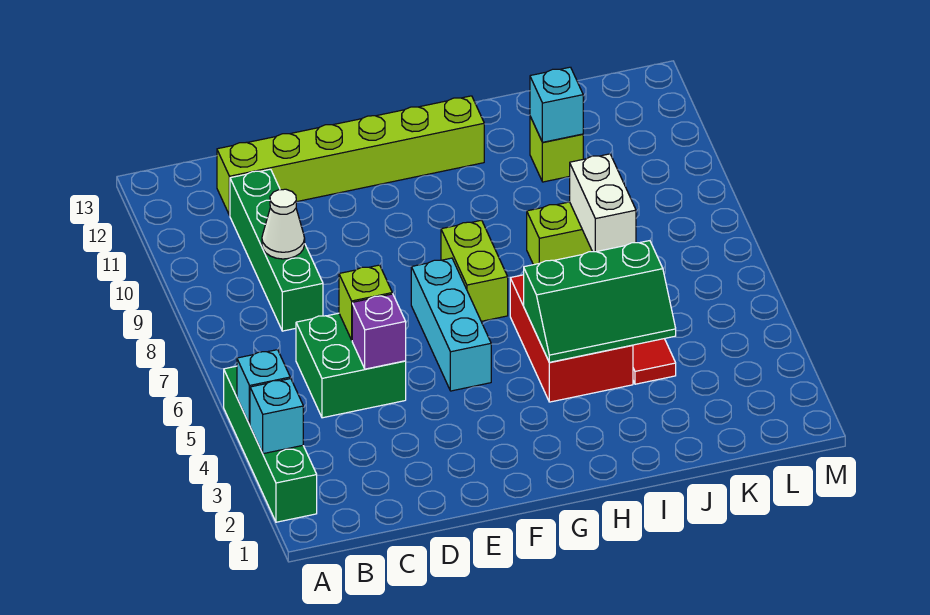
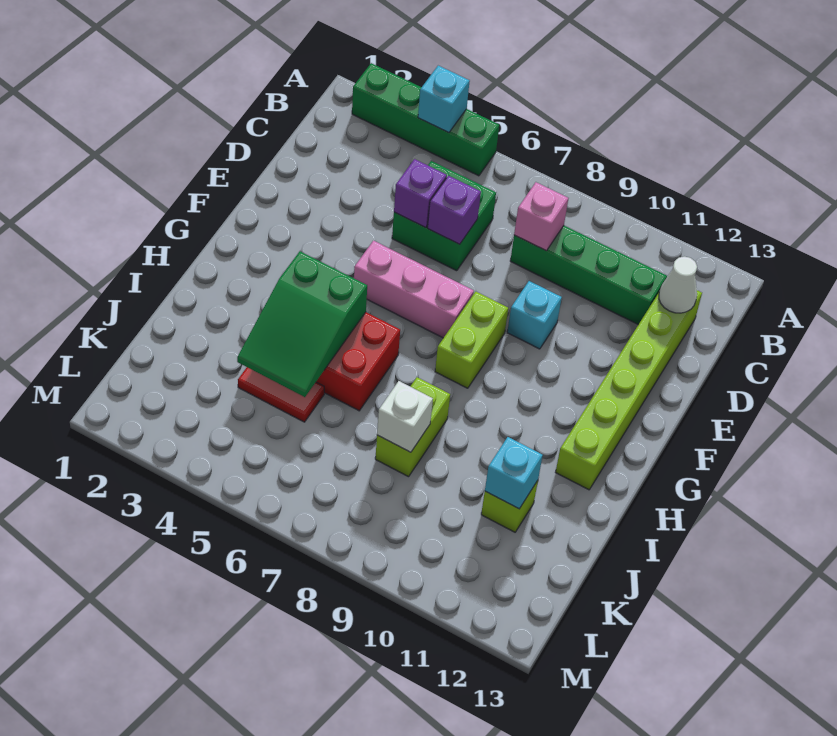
cyan 1x1 brick [250,378,303,454] -> cyan 1x1 brick moved to [507,281,562,349]
none -> pink 1x1 brick [514,182,568,251]
white 1x1 cone [262,189,305,259] -> white 1x1 cone moved to [659,257,697,313]
lime 1x1 brick [339,265,392,340] -> purple 1x1 brick [428,176,481,244]
cyan 1x3 brick [411,258,491,391] -> pink 1x3 brick [354,241,474,338]
lime 1x2 brick [441,220,508,321] -> lime 1x2 brick turned to [435,292,508,388]
green 2x3 slope [524,241,676,362] -> green 2x3 slope turned to [237,251,367,397]
white 1x2 brick [570,154,636,252] -> white 1x1 brick [377,381,433,452]

